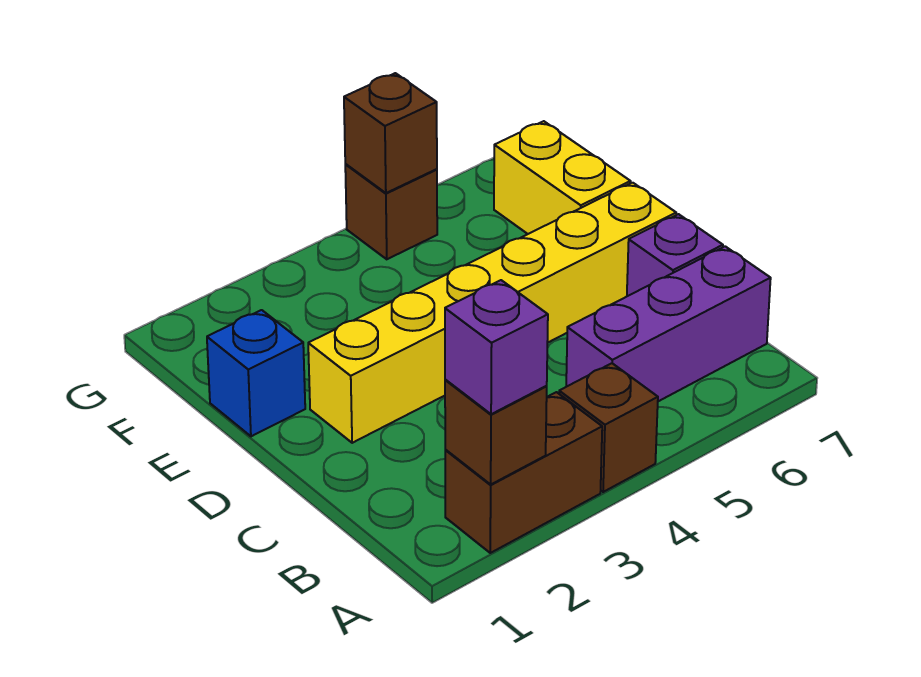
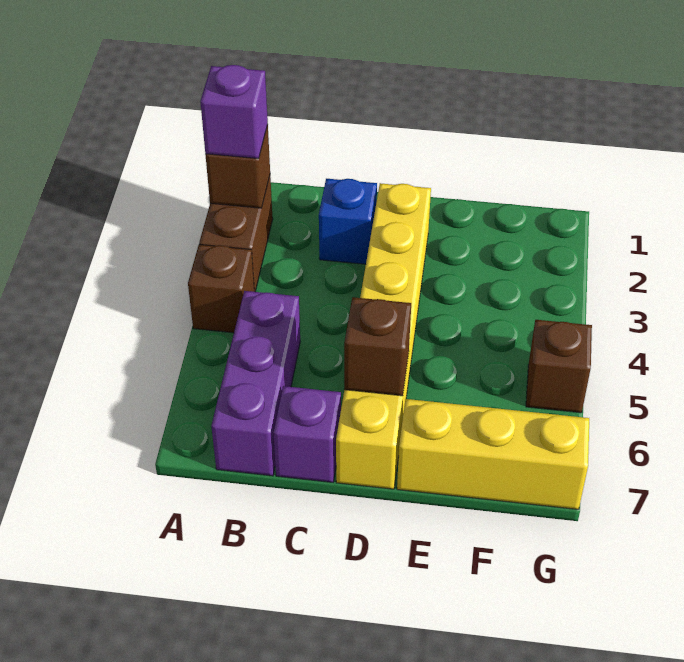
blue 1x1 brick [207,310,305,436] -> blue 1x1 brick moved to [319,179,377,264]
yellow 1x2 brick [494,121,630,234] -> yellow 1x3 brick [397,399,589,509]
brown 1x1 brick [344,73,437,193] -> brown 1x1 brick moved to [344,297,411,396]

